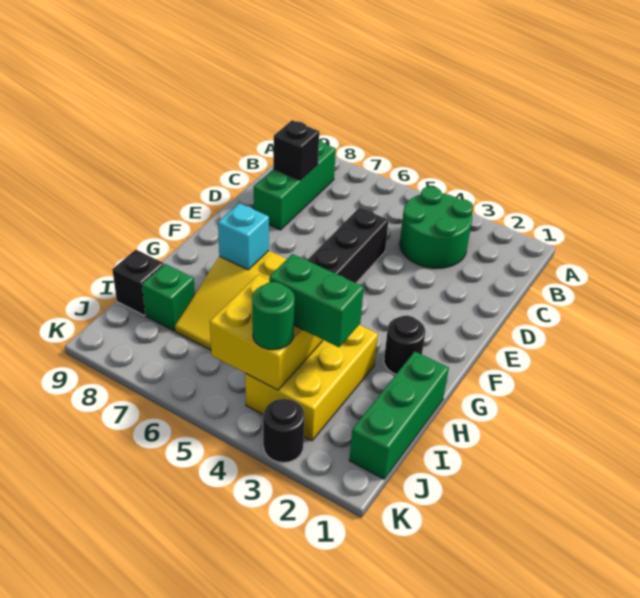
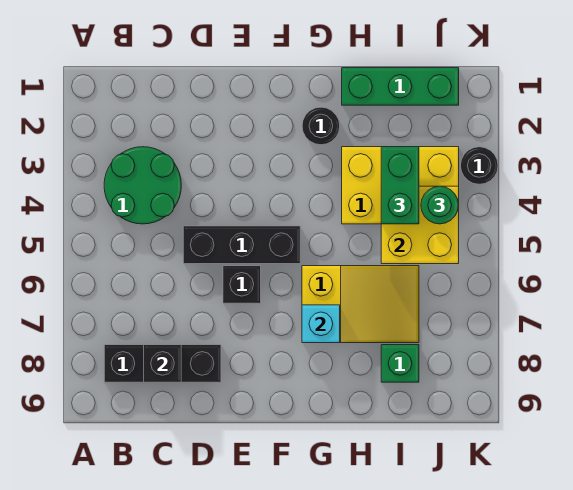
green 1x3 brick [254,140,336,230] -> black 1x3 brick [104,345,221,382]
black 1x1 brick [112,250,164,315] -> black 1x1 brick moved to [223,266,261,303]

